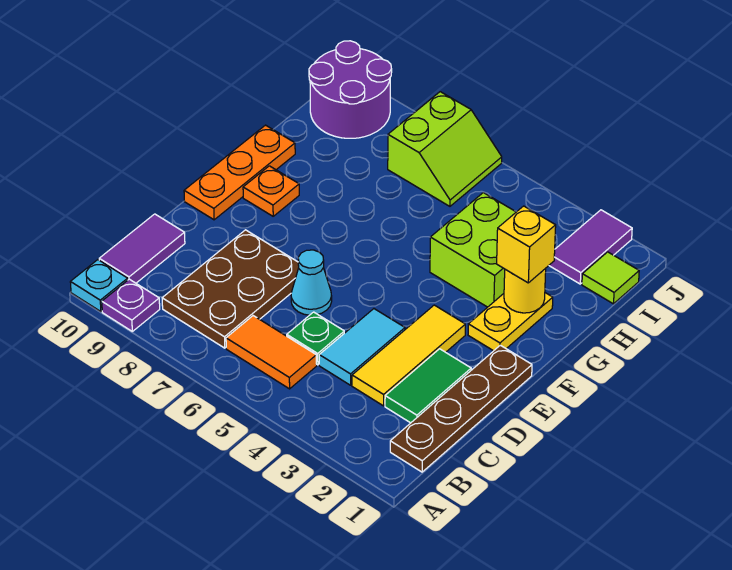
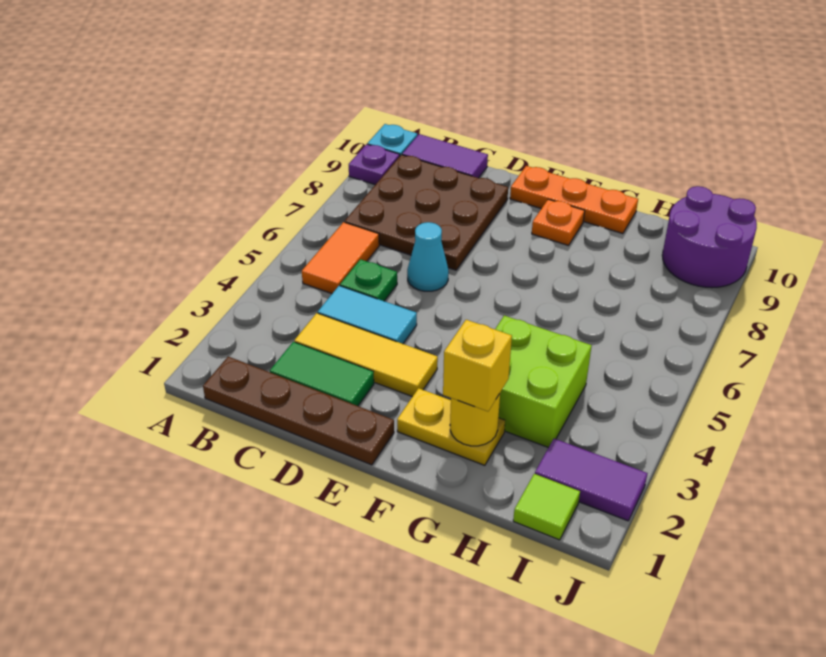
brown 2x3 plate [162,230,299,348] -> brown 3x3 plate [345,155,508,270]
lime 2x2 slope [388,92,502,206] -> none

